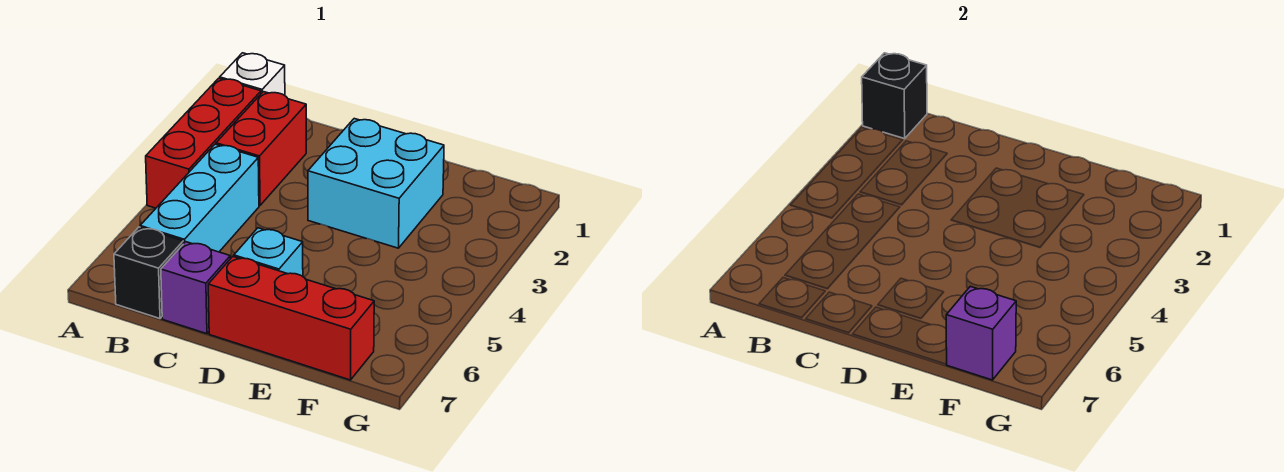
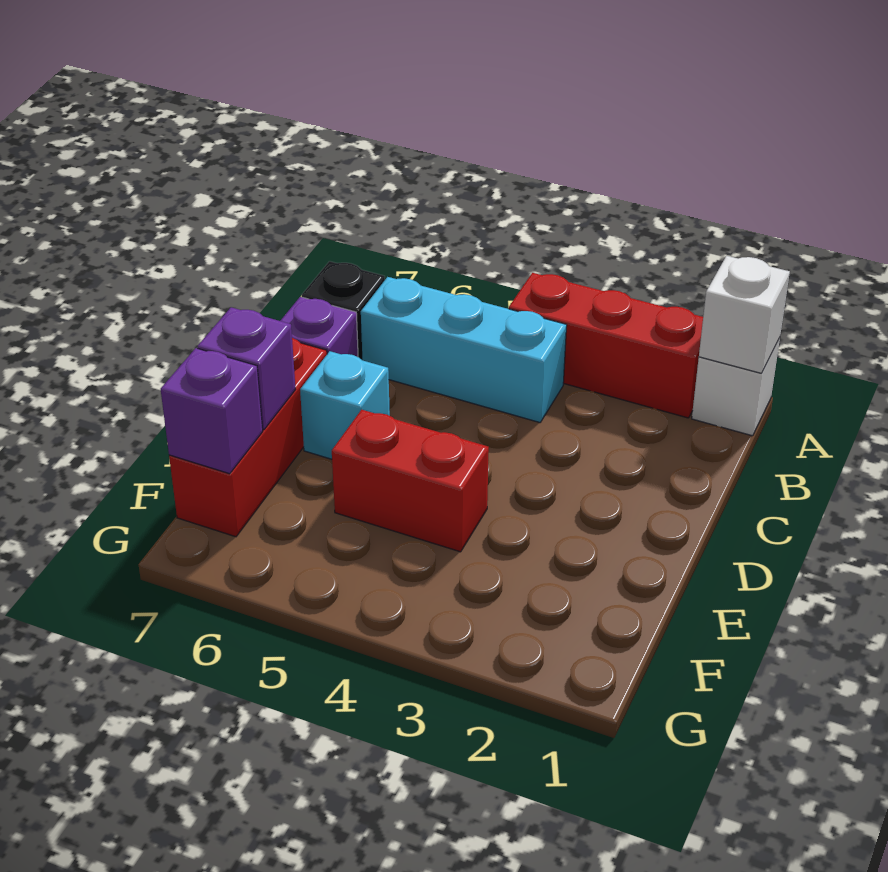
black 1x1 brick [862,53,927,139] -> white 1x1 brick [699,256,790,373]
red 1x2 brick [216,92,306,206] -> red 1x2 brick moved to [332,410,489,552]
cyan 2x2 brick [308,119,444,248] -> none
none -> purple 1x1 brick [197,307,295,429]

